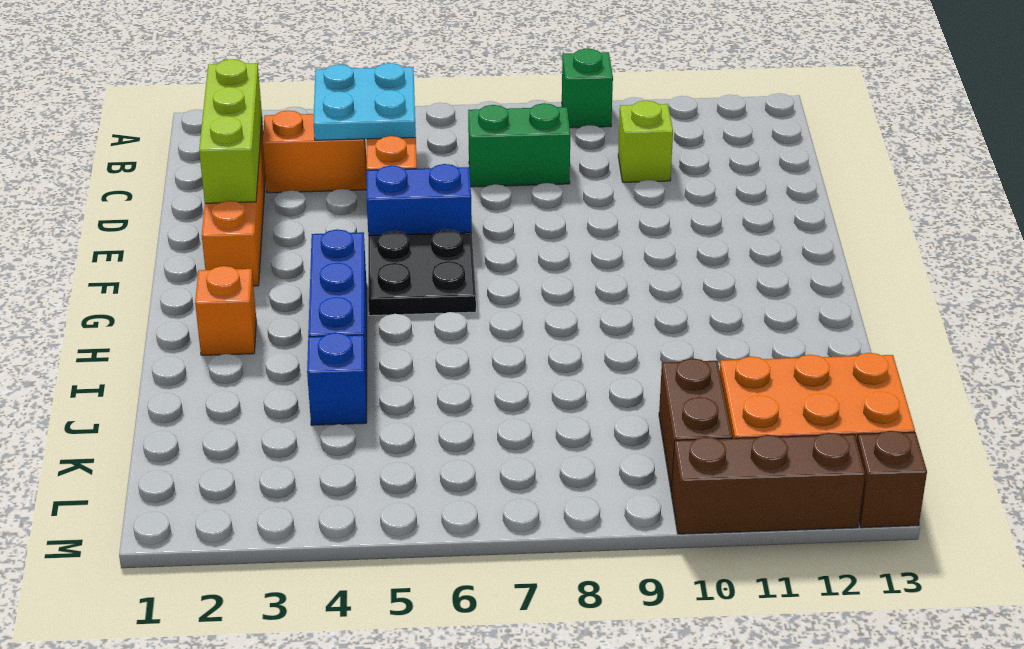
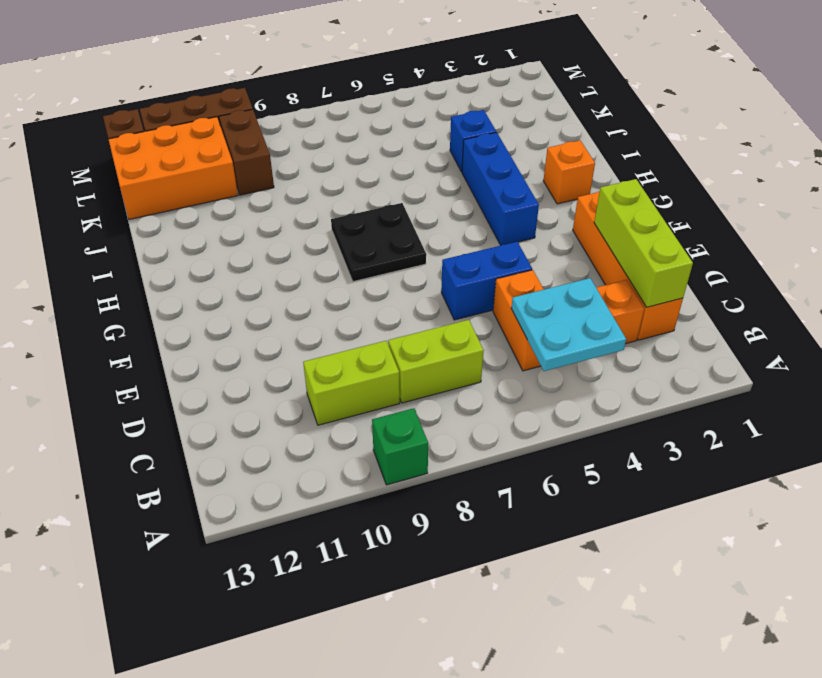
green 1x2 brick [468,103,570,187] -> lime 1x2 brick [388,320,484,403]
lime 1x1 brick [618,101,673,182] -> lime 1x2 brick [303,341,400,425]
black 2x2 plate [368,229,476,316] -> black 2x2 plate moved to [331,203,426,282]

